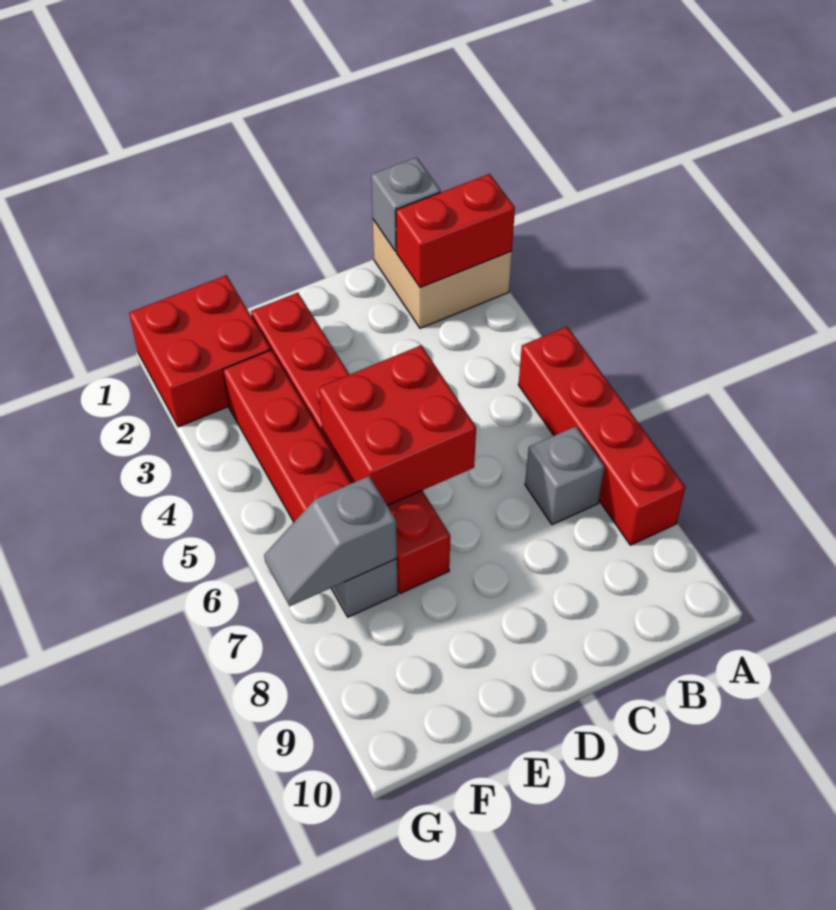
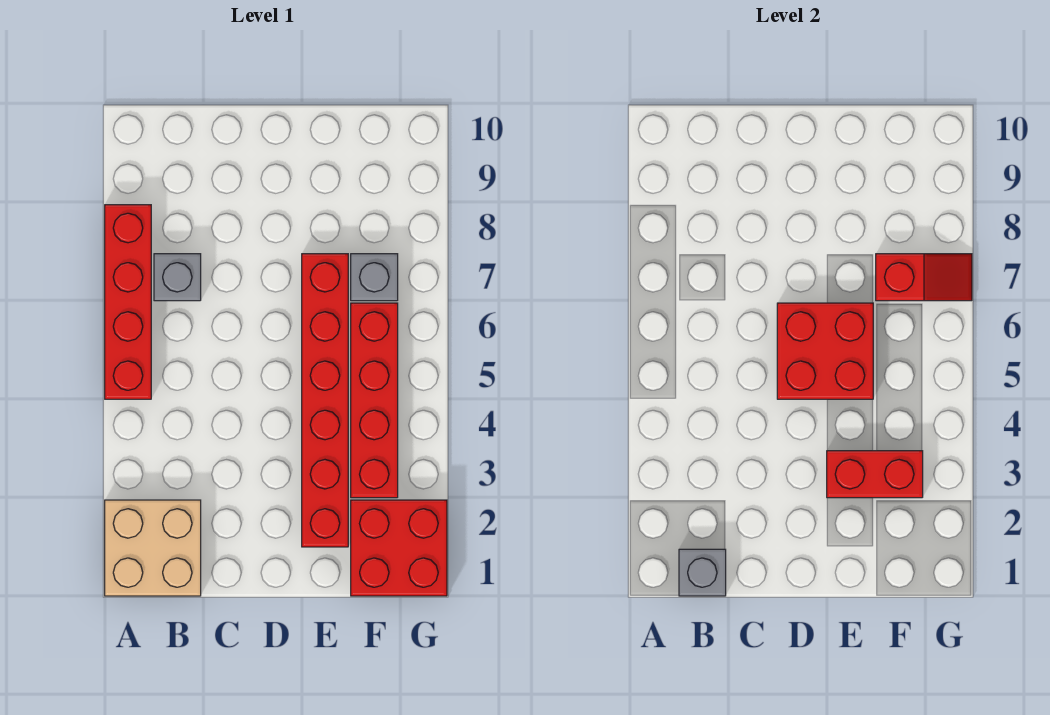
red 1x2 brick [396,174,515,287] -> red 1x2 brick moved to [827,451,923,498]
grey 1x2 slope [264,476,397,606] -> red 1x2 slope [876,254,972,301]

